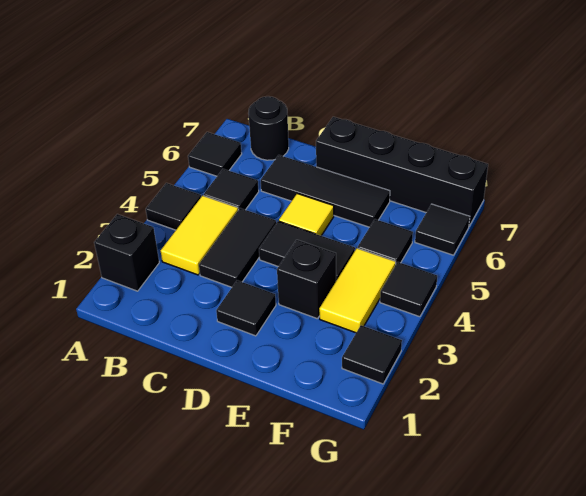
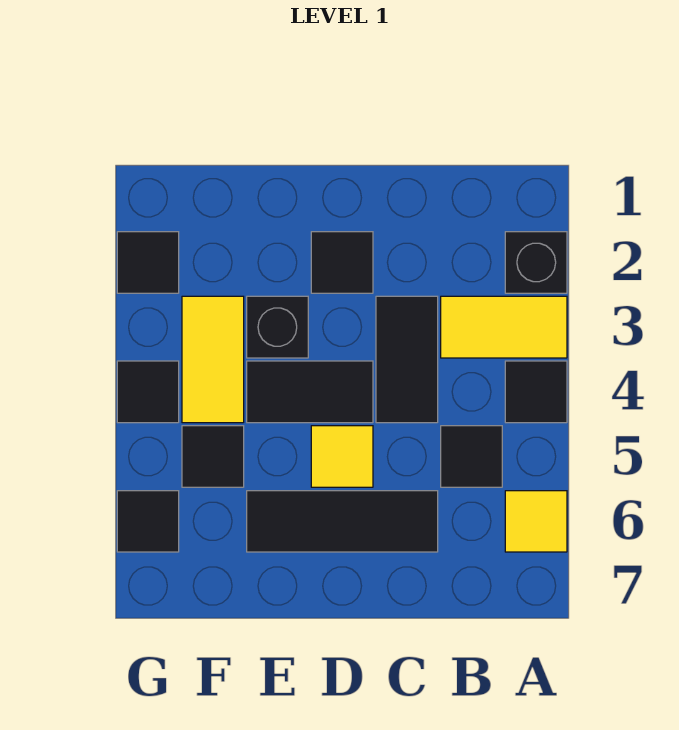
black 1x1 tile [188,132,242,176] -> yellow 1x1 tile [505,491,567,552]
yellow 1x2 tile [161,196,238,275] -> yellow 1x2 tile turned to [441,296,567,358]
black 1x1 round brick [248,96,289,160] -> none
black 1x4 brick [316,117,488,226] -> none

